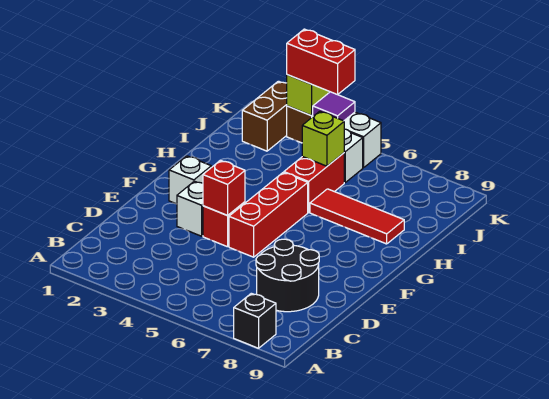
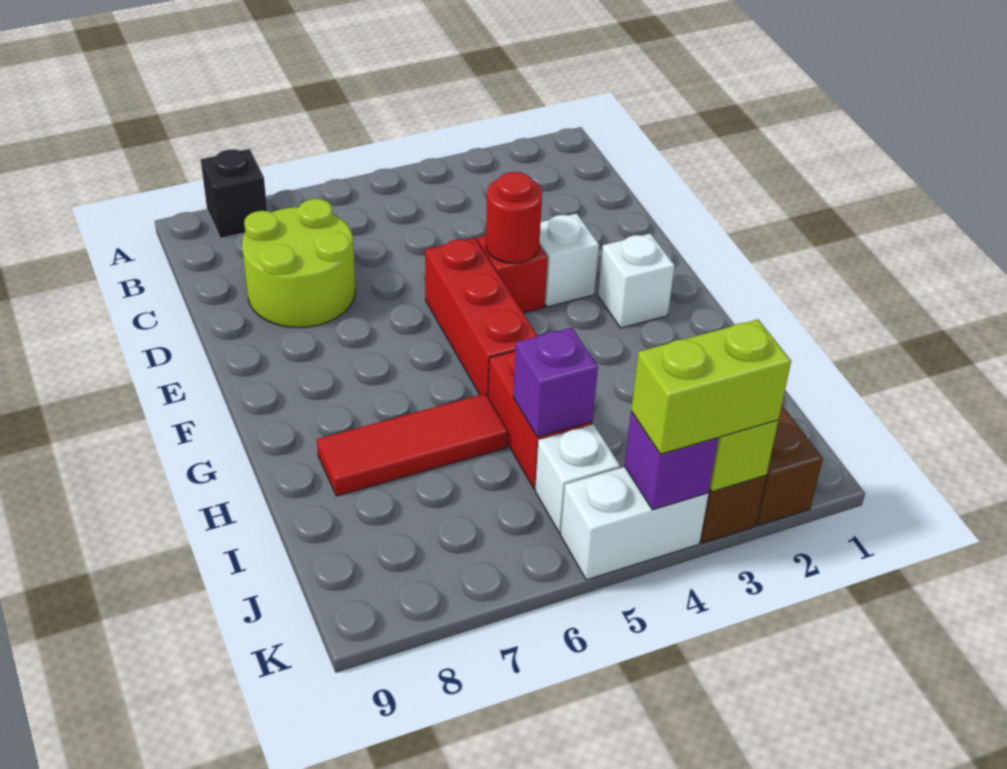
black 2x2 round brick [256,239,319,312] -> lime 2x2 round brick [242,199,355,328]
red 1x1 brick [203,160,245,215] -> red 1x1 round brick [486,172,542,263]
lime 1x1 brick [302,111,344,166] -> purple 1x1 brick [513,328,598,437]
red 1x2 brick [287,29,355,95] -> lime 1x2 brick [631,319,791,454]
purple 1x1 tile [313,92,355,121] -> purple 1x1 brick [624,411,719,510]

